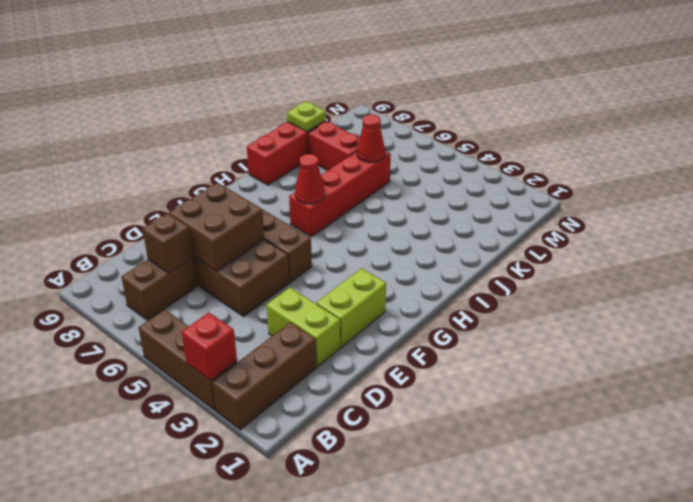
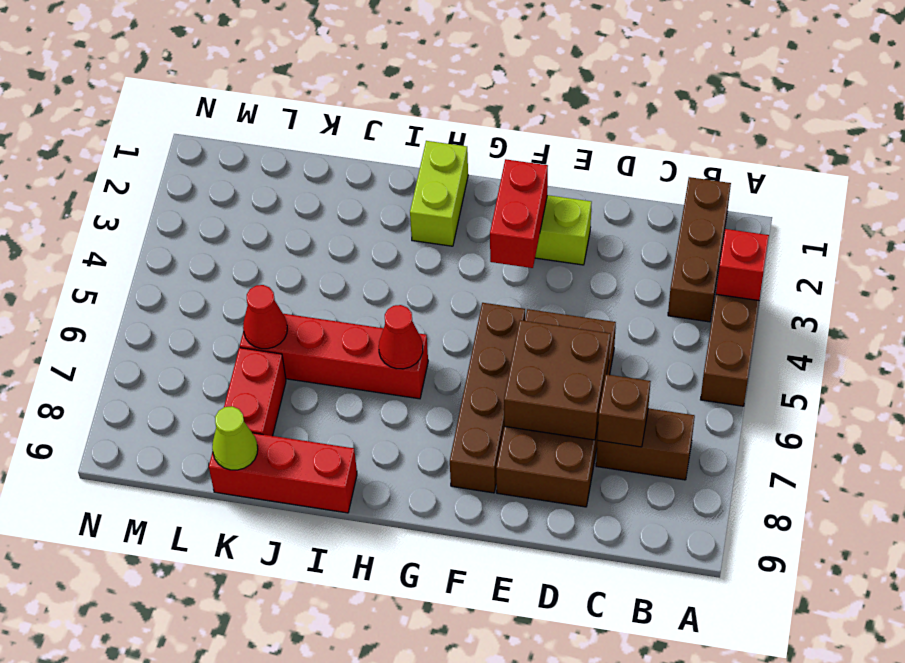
brown 1x3 brick [212,322,316,430] -> brown 1x3 brick turned to [668,177,731,322]
lime 1x2 brick [267,288,340,367] -> lime 1x2 brick moved to [410,141,468,246]
none -> red 1x2 brick [490,159,548,268]
lime 1x1 plate [287,101,326,132] -> lime 1x1 cone [212,406,258,470]

